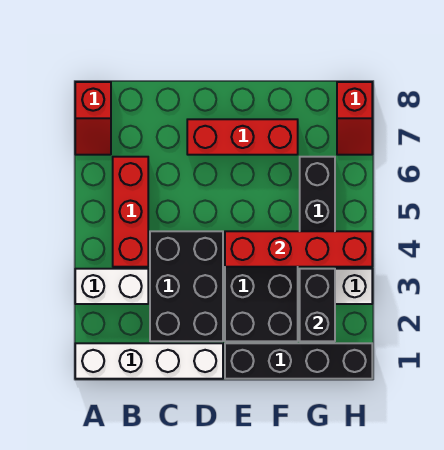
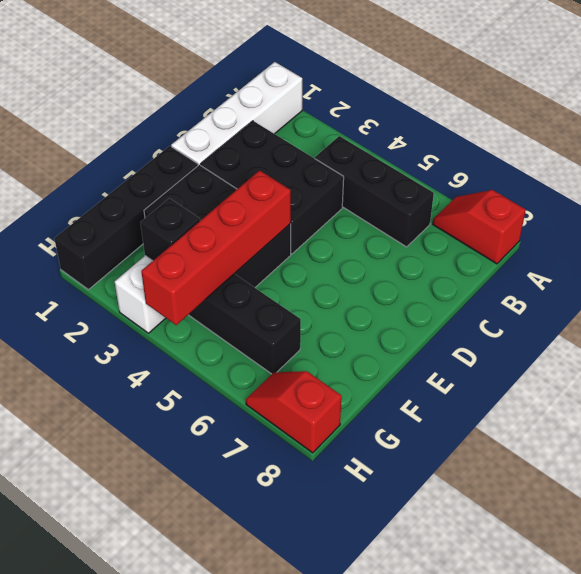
white 1x2 brick [75,269,148,304] -> none
red 1x3 brick [113,157,148,267] -> black 1x3 brick [315,136,434,247]
red 1x3 brick [187,119,298,155] -> none
black 1x2 brick [300,269,335,341] -> black 1x1 brick [141,198,200,261]

